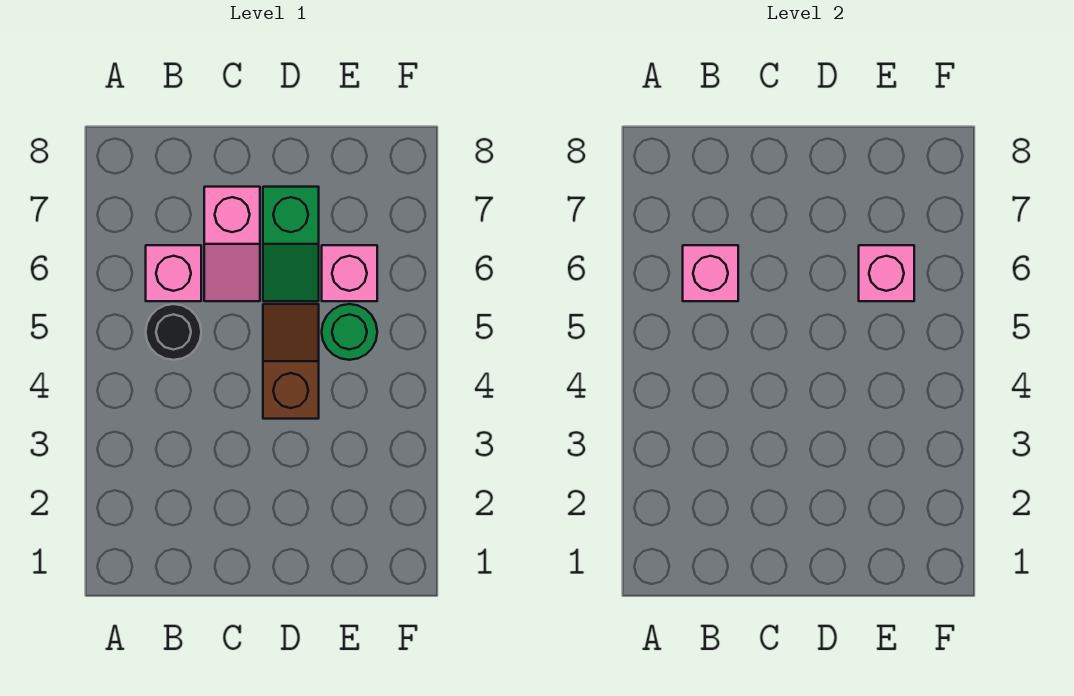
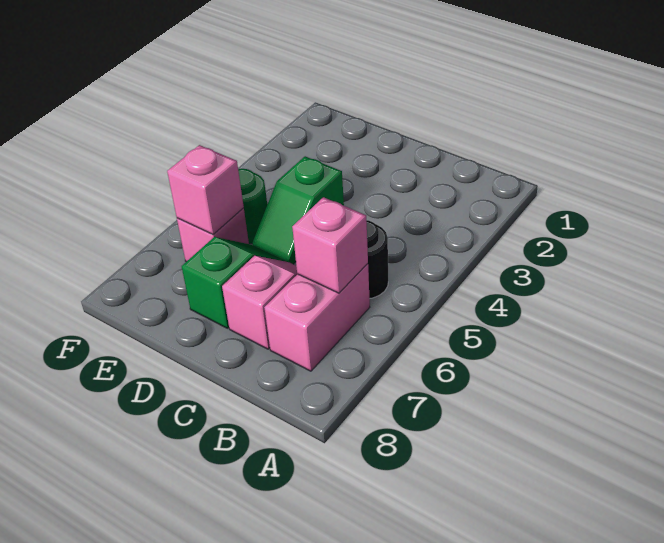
pink 1x1 brick [146,245,201,301] -> pink 1x2 brick [264,264,370,371]
brown 1x2 slope [263,304,319,419] -> green 1x2 slope [252,156,344,264]

